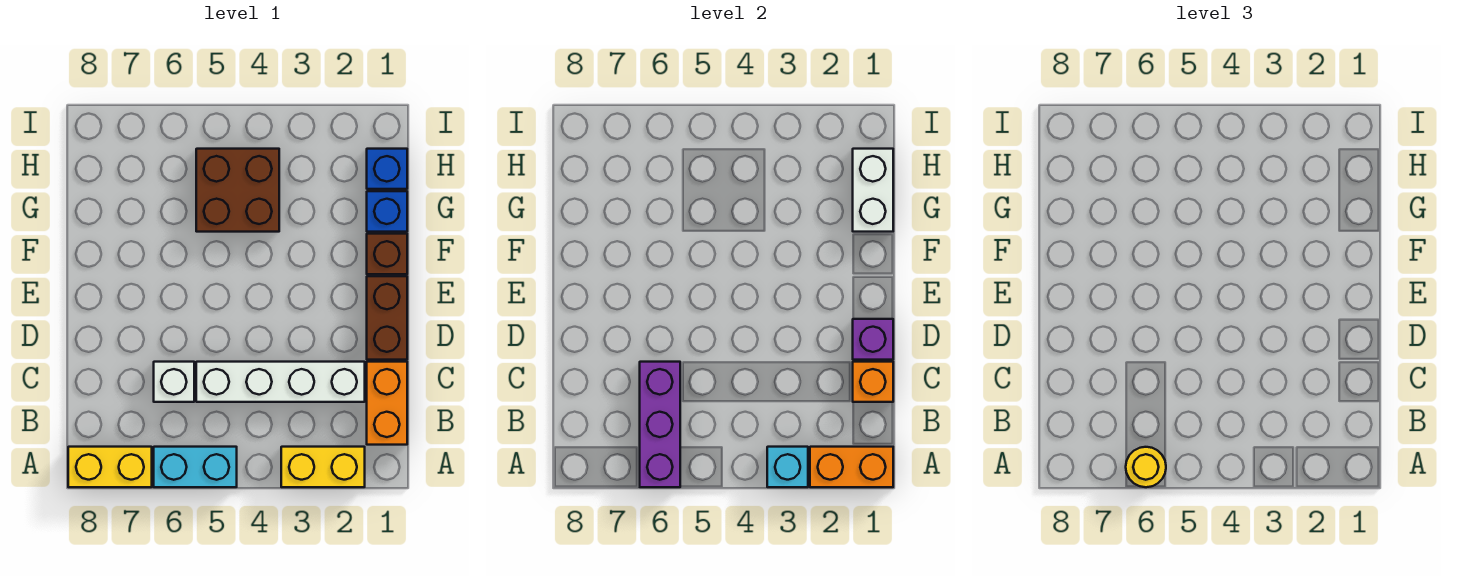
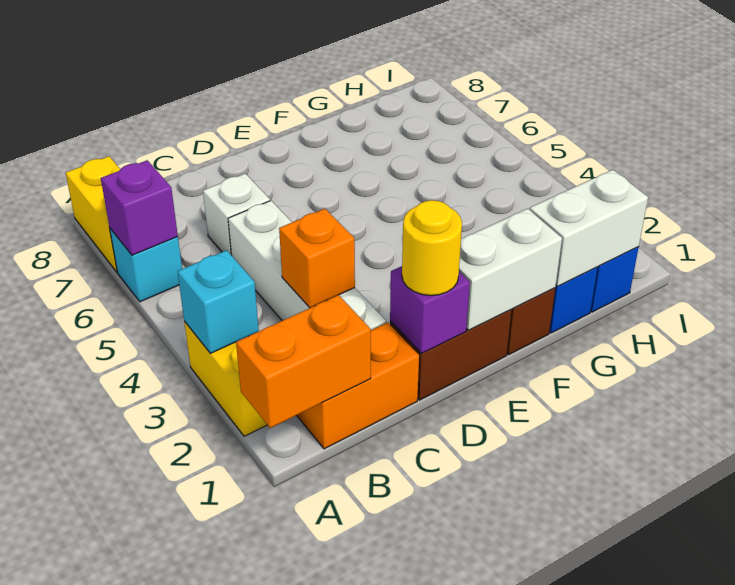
orange 1x2 brick [810,447,893,487] -> orange 1x2 brick turned to [236,295,371,428]
cyan 1x2 brick [154,447,237,487] -> cyan 1x1 brick [110,229,182,302]
purple 1x3 brick [640,362,680,487] -> purple 1x1 brick [101,160,178,255]
yellow 1x1 round brick [1126,447,1166,487] -> yellow 1x1 round brick moved to [402,200,462,295]
orange 1x1 brick [853,362,893,402] -> orange 1x1 brick moved to [279,209,355,308]
none -> white 1x2 brick [459,209,562,330]
brown 2x2 brick [196,149,279,232] -> none

